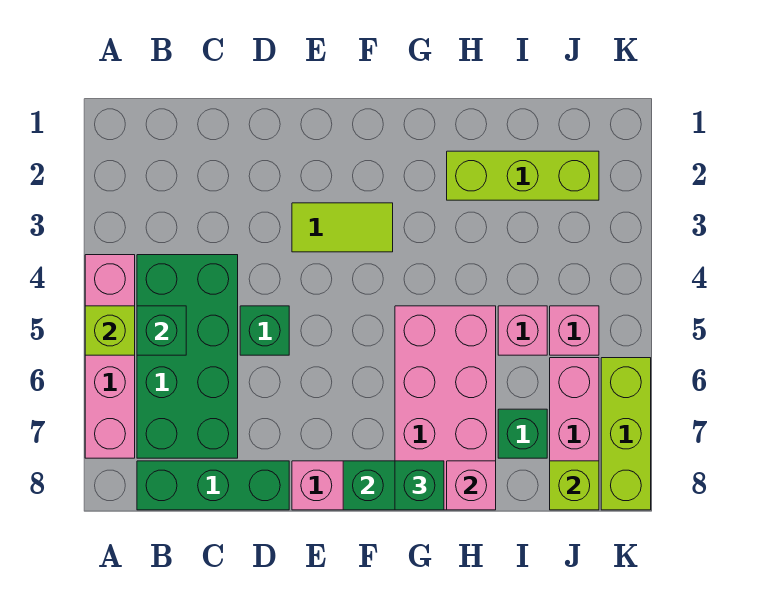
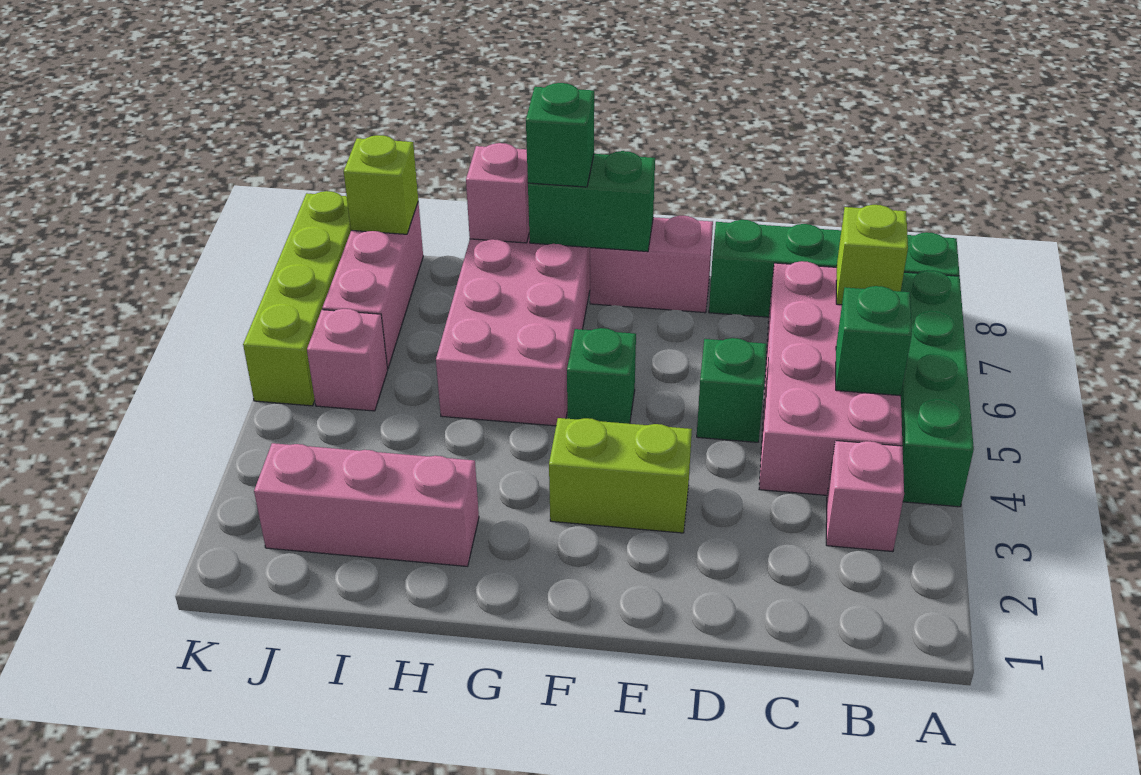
pink 1x4 brick [85,255,135,458] -> green 1x4 brick [901,270,974,507]
lime 1x1 brick [85,306,135,355] -> lime 1x1 brick moved to [836,205,908,305]
green 2x4 brick [137,255,238,458] -> pink 2x4 brick [759,261,902,495]
green 1x3 brick [137,461,289,510] -> green 1x4 brick [709,220,959,317]
lime 1x2 tile [292,203,393,252] -> lime 1x2 brick [549,418,692,533]
lime 1x3 brick [447,151,599,200] -> pink 1x3 brick [254,443,479,566]
pink 1x1 brick [498,306,547,355] -> pink 1x1 brick moved to [826,441,904,552]
green 1x1 brick [498,409,547,458] -> green 1x1 brick moved to [567,328,636,424]
lime 1x3 brick [601,358,651,510] -> lime 1x4 brick [243,191,351,406]

